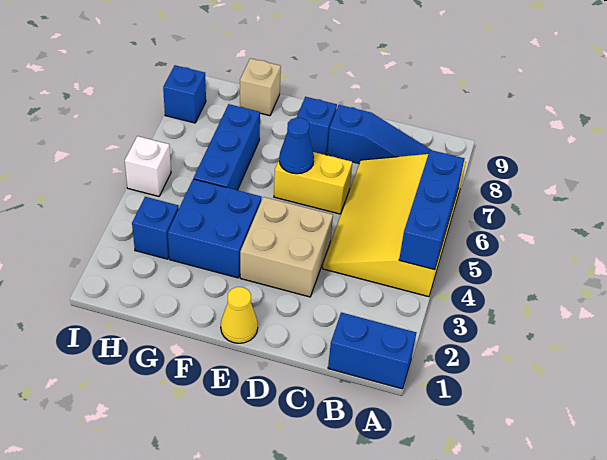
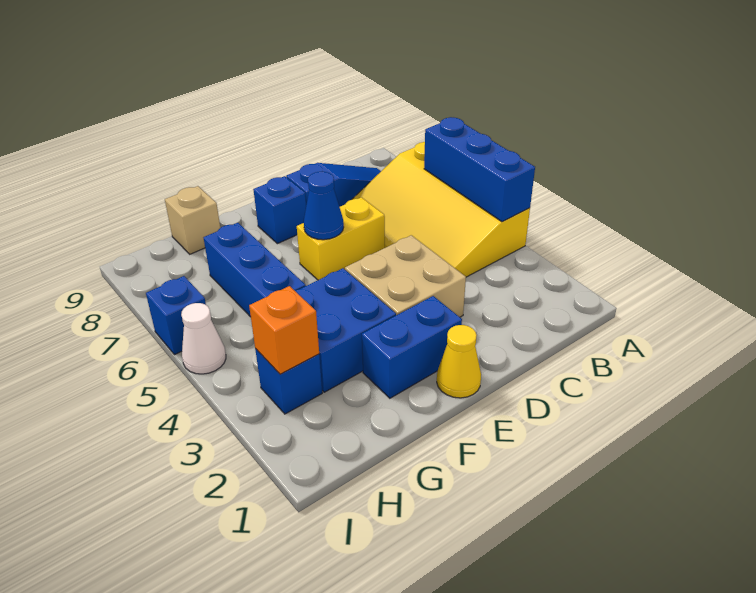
blue 1x2 brick [328,312,416,389] -> blue 1x2 brick moved to [362,296,462,398]
none -> orange 1x1 brick [249,286,319,374]
white 1x1 brick [125,136,171,196] -> white 1x1 cone [181,303,226,374]
blue 1x1 brick [163,65,206,123] -> blue 1x1 brick moved to [146,276,206,355]

